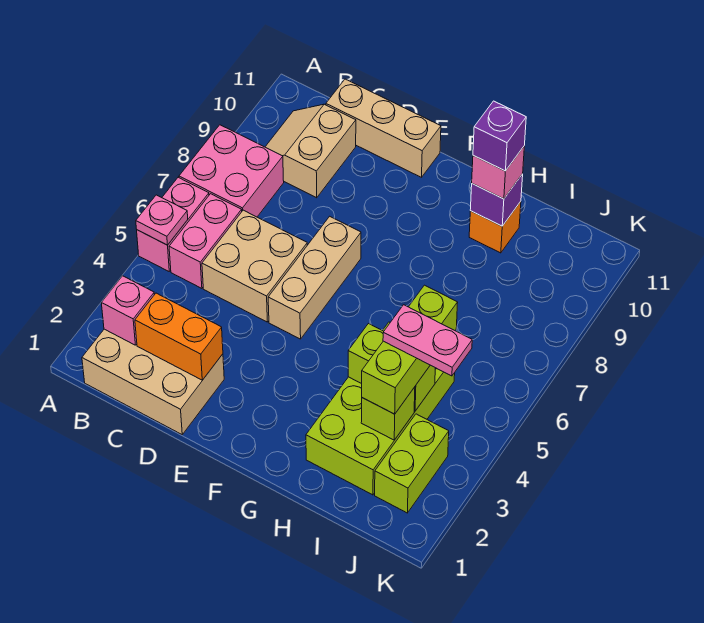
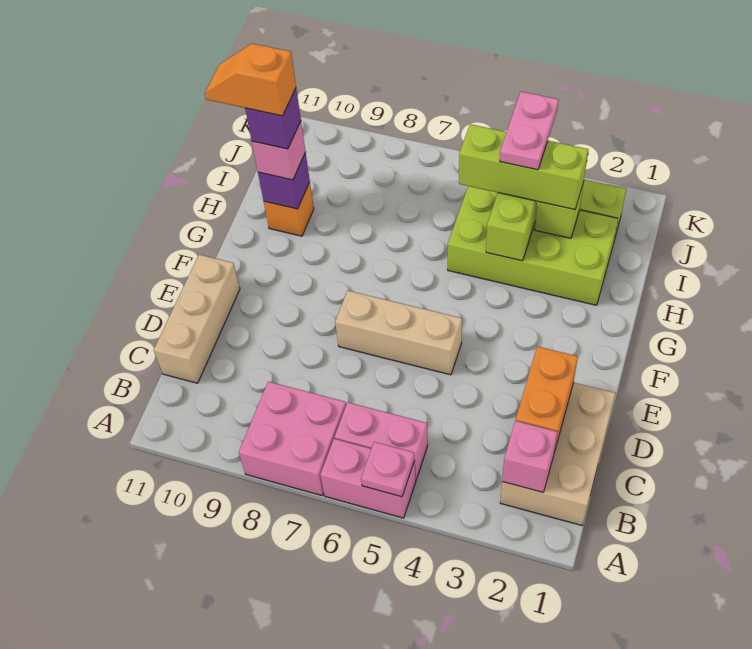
tan 2x2 slope [265,104,356,198] -> none
tan 2x2 brick [202,210,307,322] -> none
none -> orange 1x2 slope [205,44,296,116]

